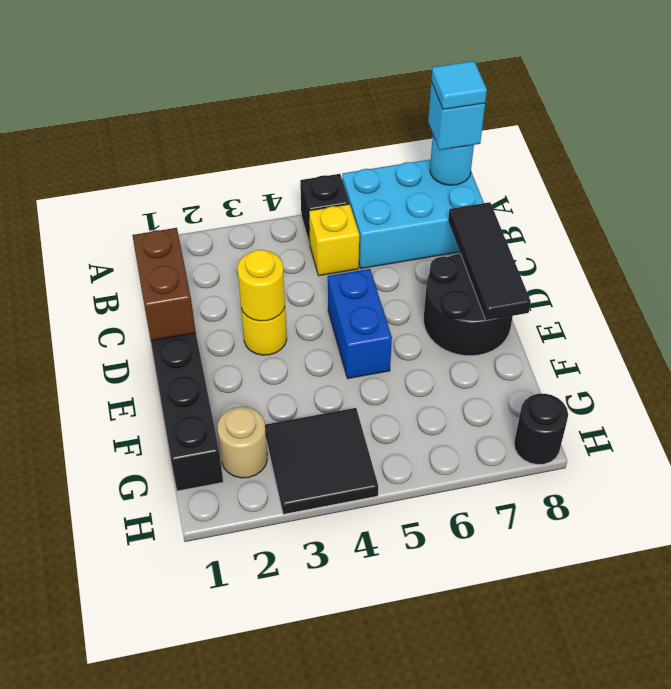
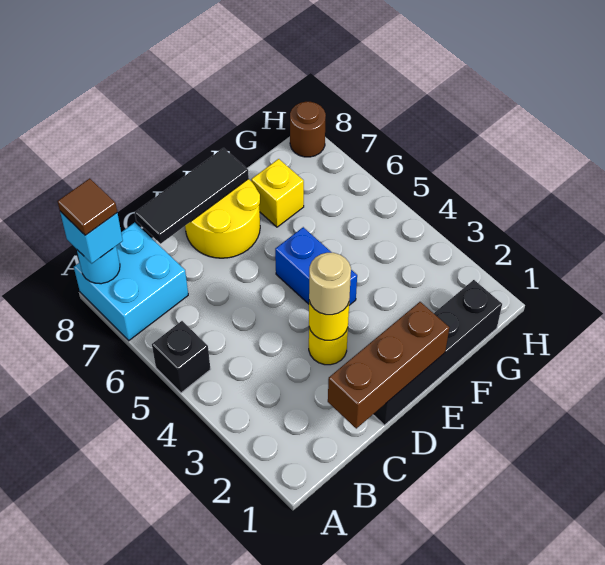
cyan 2x3 brick [342,159,484,269] -> cyan 2x2 brick [74,223,188,341]
cyan 1x1 tile [431,61,487,110] -> brown 1x1 tile [58,178,117,235]
yellow 1x1 brick [309,204,359,276] -> yellow 1x1 brick moved to [251,159,304,227]
brown 1x2 brick [132,228,196,341] -> brown 1x3 brick [328,302,449,428]
blue 1x2 brick [328,269,392,379] -> blue 1x2 brick turned to [275,227,357,305]
black 2x2 round brick [424,254,513,356] -> yellow 2x2 round brick [185,179,260,258]
tan 1x1 round brick [218,407,267,478] -> tan 1x1 round brick moved to [309,253,351,315]
black 2x2 tile [265,408,378,514] -> none
black 1x1 round brick [514,394,568,464] -> brown 1x1 round brick [290,102,326,157]

